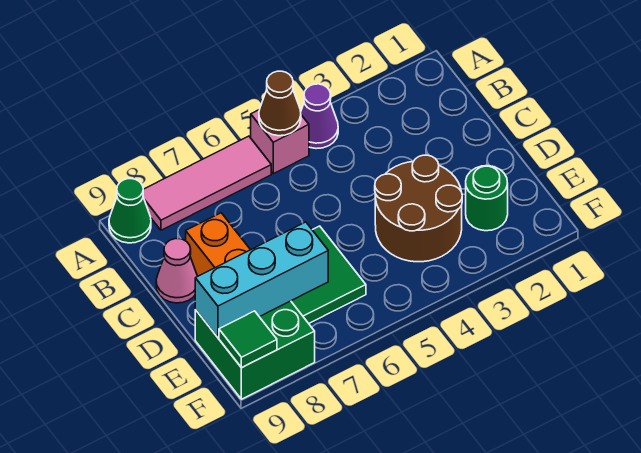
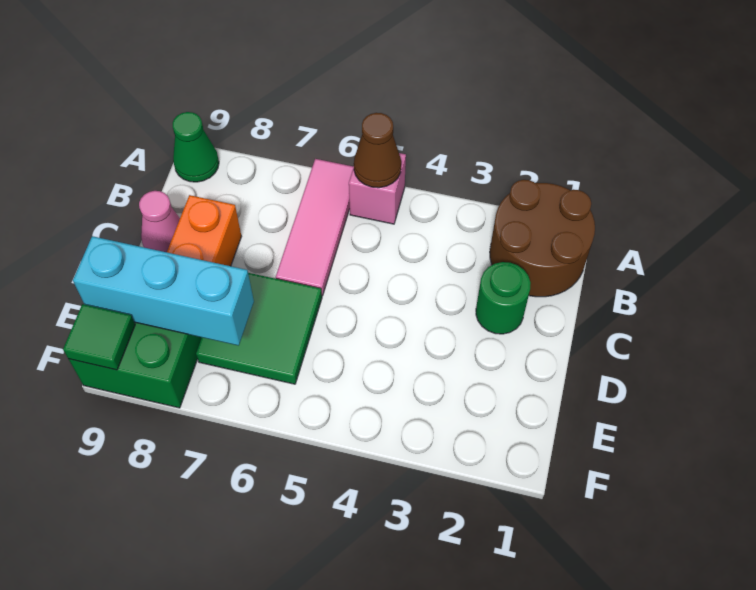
purple 1x1 cone [301,84,338,149] -> none
pink 1x3 tile [143,136,271,230] -> pink 1x3 tile turned to [276,159,354,296]
brown 2x2 round brick [375,155,462,262] -> brown 2x2 round brick moved to [490,180,595,297]
green 1x1 round brick [466,166,508,231] -> green 1x1 round brick moved to [476,262,531,334]

